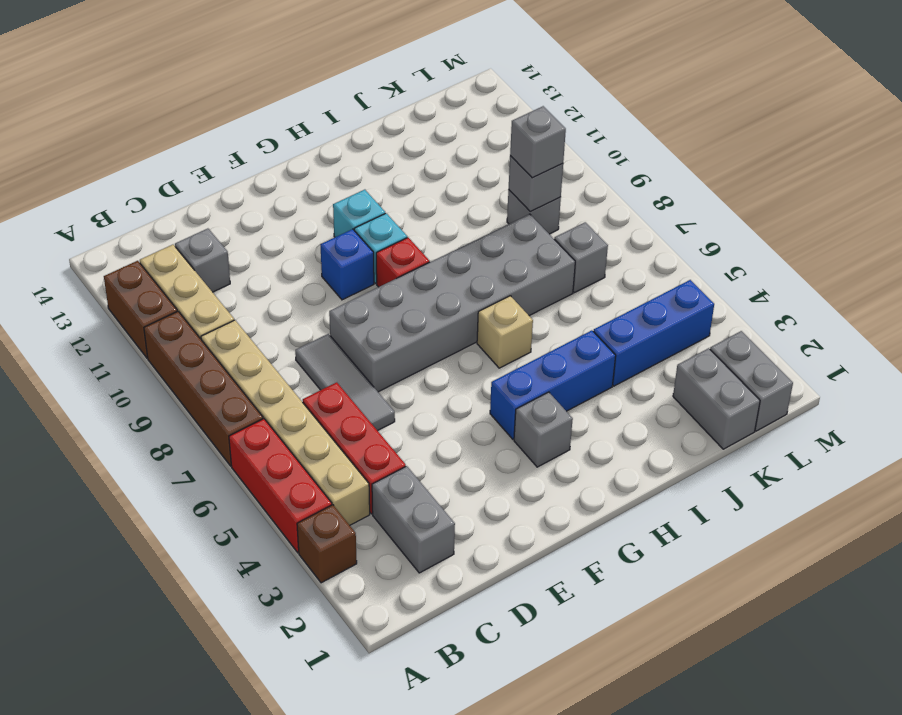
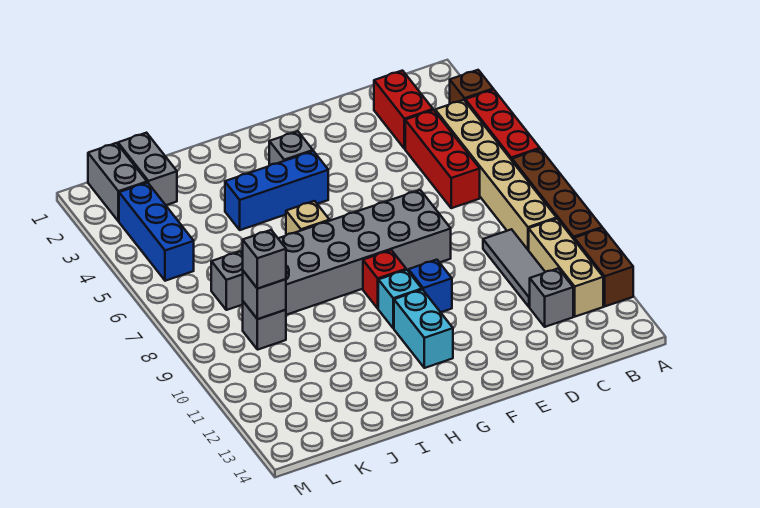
grey 1x2 brick [372,466,455,573] -> red 1x2 brick [374,71,433,149]
grey 1x3 tile [295,334,395,431] -> grey 1x3 tile moved to [483,229,545,307]
cyan 1x1 brick [333,190,385,237] -> cyan 1x2 brick [394,290,453,368]
blue 1x3 brick [593,280,714,386] -> blue 1x3 brick turned to [119,183,194,281]

